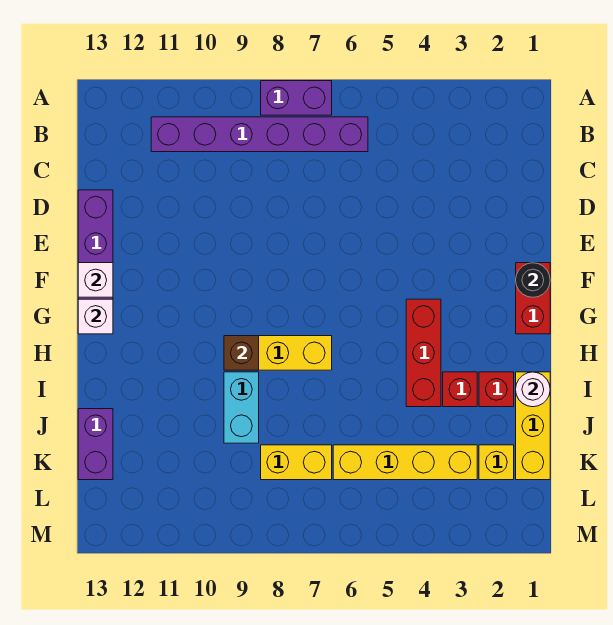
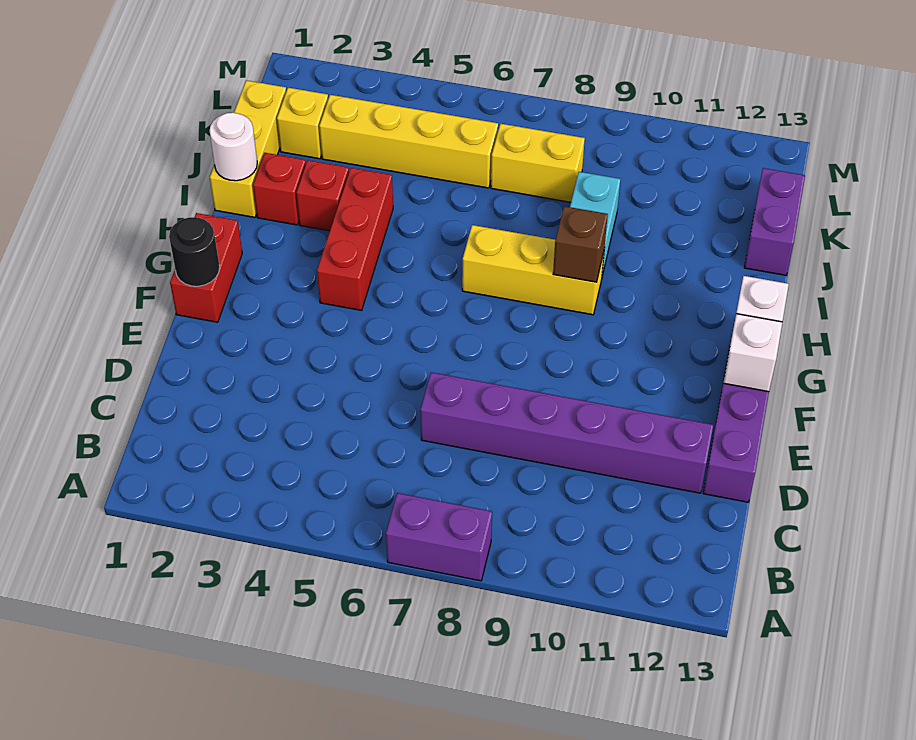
purple 1x6 brick [151,117,368,152] -> purple 1x6 brick moved to [420,372,713,493]

